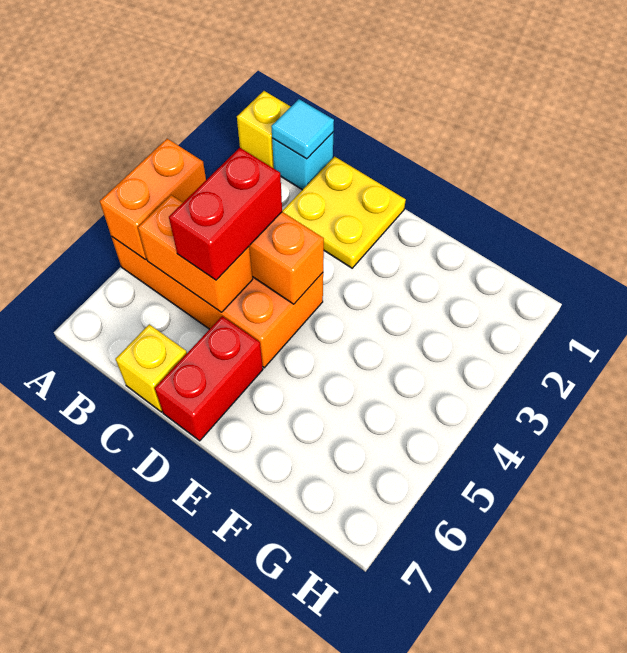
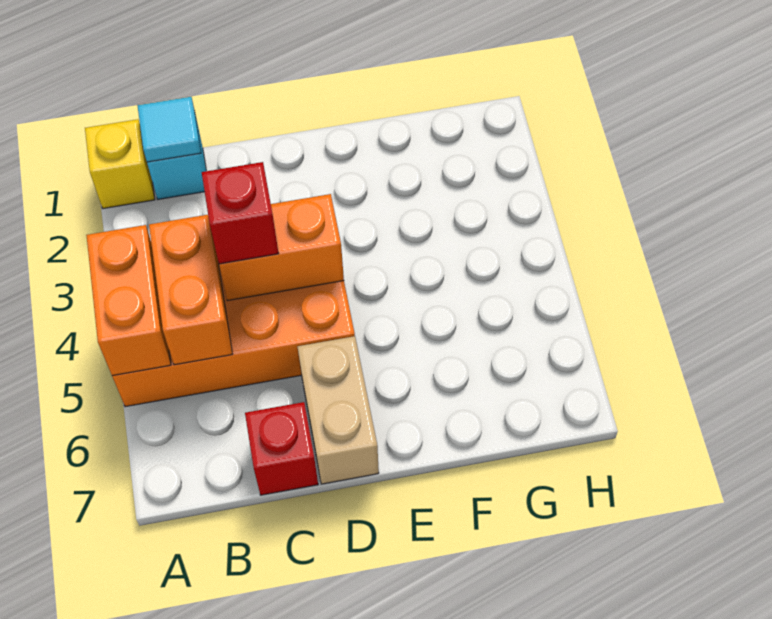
orange 1x2 brick [138,195,253,312] -> orange 1x2 brick turned to [149,215,232,365]
yellow 2x2 plate [282,157,406,268] -> none
red 1x2 brick [169,148,282,280] -> red 1x1 brick [202,162,279,264]
yellow 1x1 brick [116,324,187,412] -> red 1x1 brick [245,402,318,495]
red 1x2 brick [155,316,263,441] -> tan 1x2 brick [297,336,379,484]

